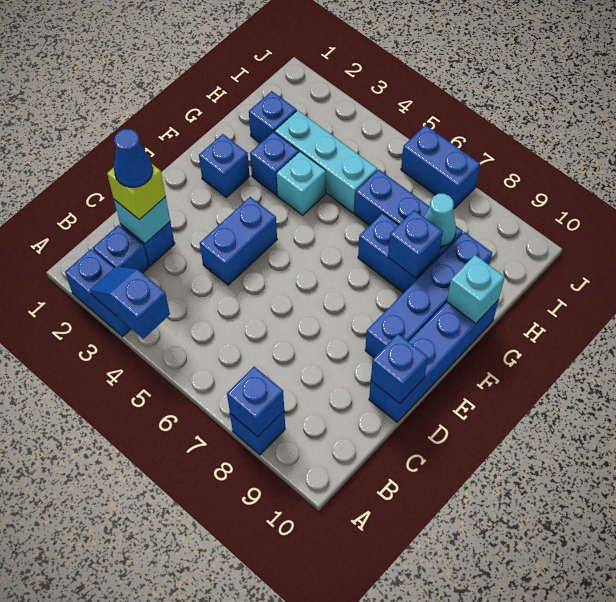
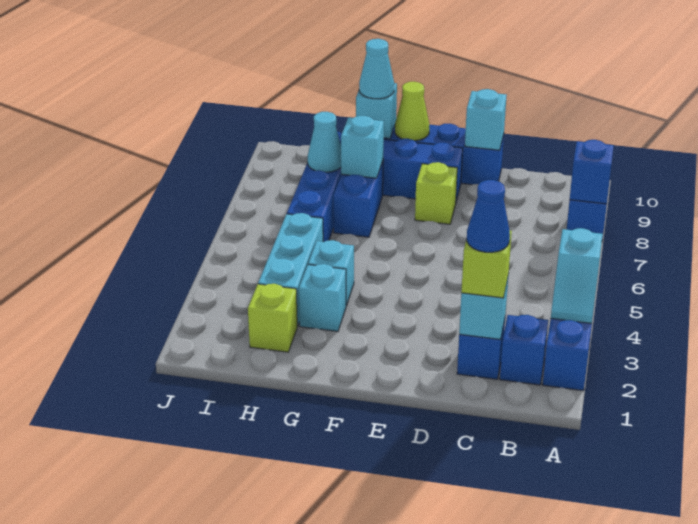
blue 1x2 slope [90,266,170,339] -> cyan 1x2 slope [551,228,603,323]
blue 1x2 brick [200,197,277,285] -> none
blue 1x1 brick [371,334,428,403] -> cyan 1x1 brick [465,89,507,150]
none -> lime 1x1 brick [415,162,457,224]
blue 1x1 brick [199,134,250,197] -> none
none -> lime 1x1 cone [395,82,429,141]
blue 1x1 brick [250,132,299,195] -> cyan 1x1 brick [299,264,346,331]
blue 1x1 brick [388,210,443,278] -> cyan 1x1 brick [341,116,384,178]
none -> cyan 1x1 cone [359,39,394,99]
blue 1x1 brick [249,91,297,143] -> lime 1x1 brick [248,284,297,352]
blue 1x2 brick [401,125,480,209] -> none

